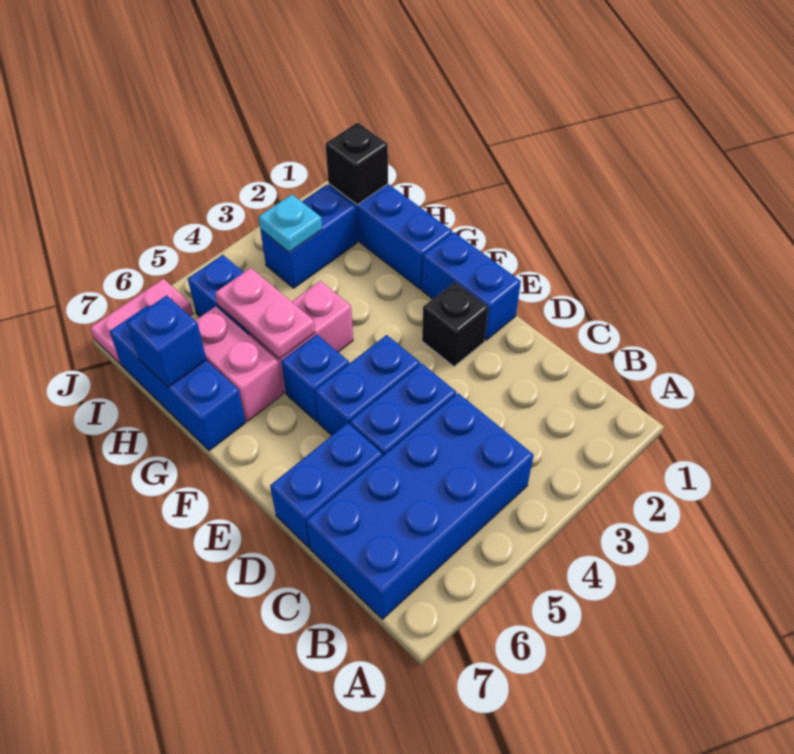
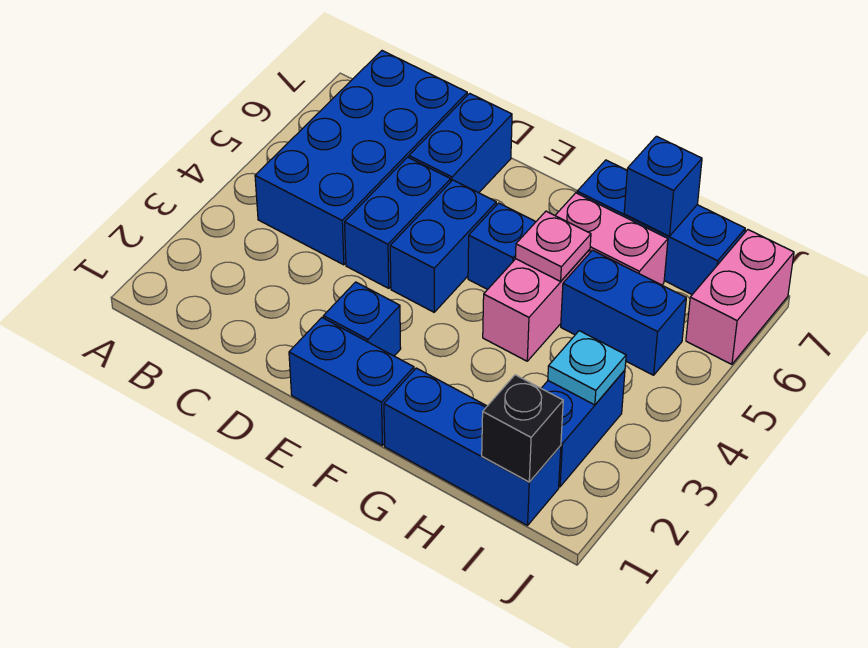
black 1x1 brick [422,282,488,367] -> blue 1x1 brick [323,282,401,356]
pink 1x2 plate [215,268,315,359] -> pink 1x1 plate [515,211,591,281]
pink 1x2 plate [90,279,193,364] -> pink 1x2 brick [686,230,794,364]

